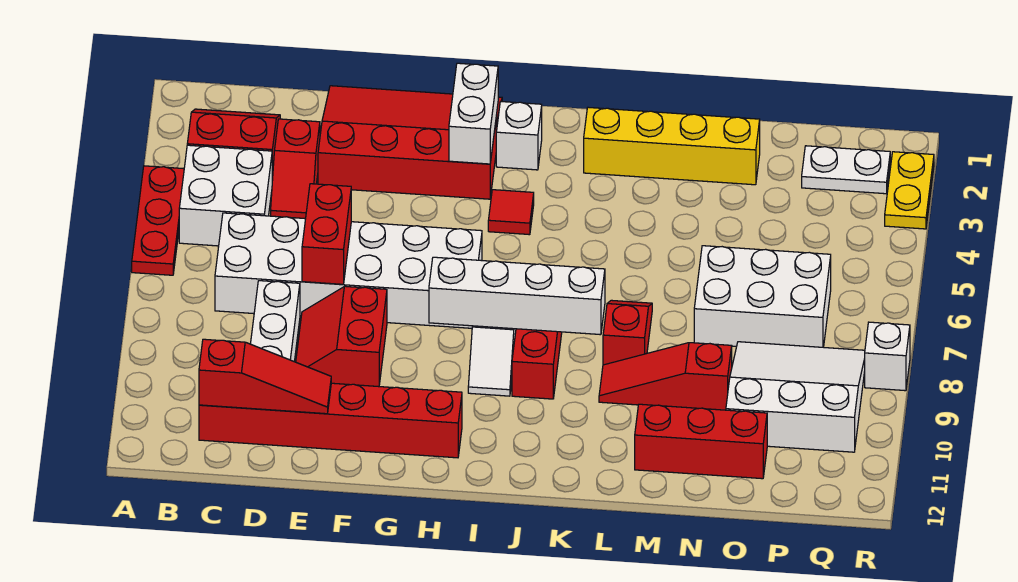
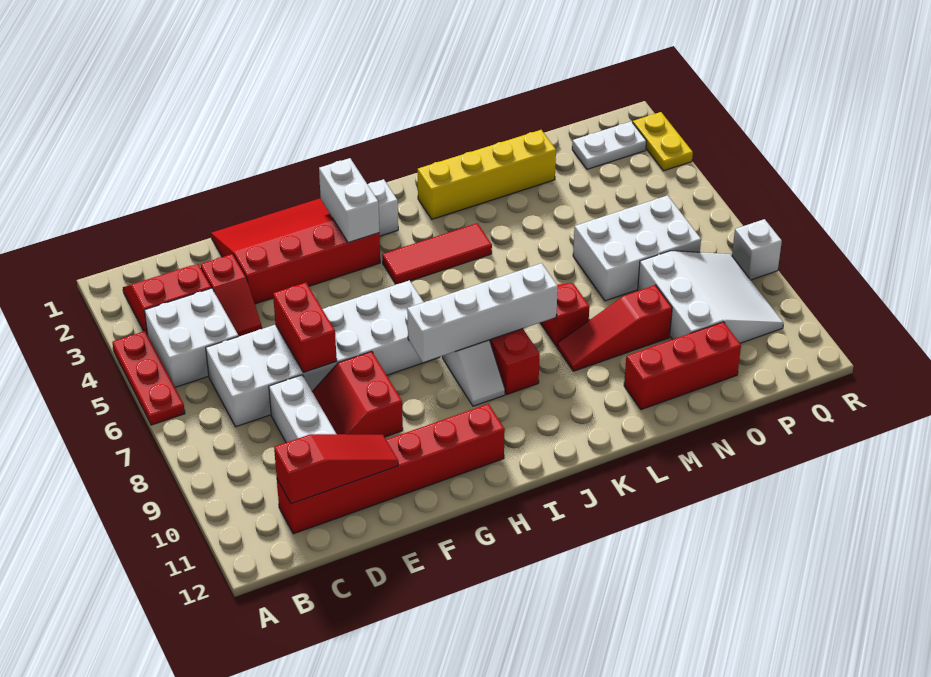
red 1x1 tile [488,190,534,235] -> red 1x3 tile [382,223,492,284]
white 3x3 slope [726,342,865,452] -> white 3x3 slope turned to [638,251,784,343]

